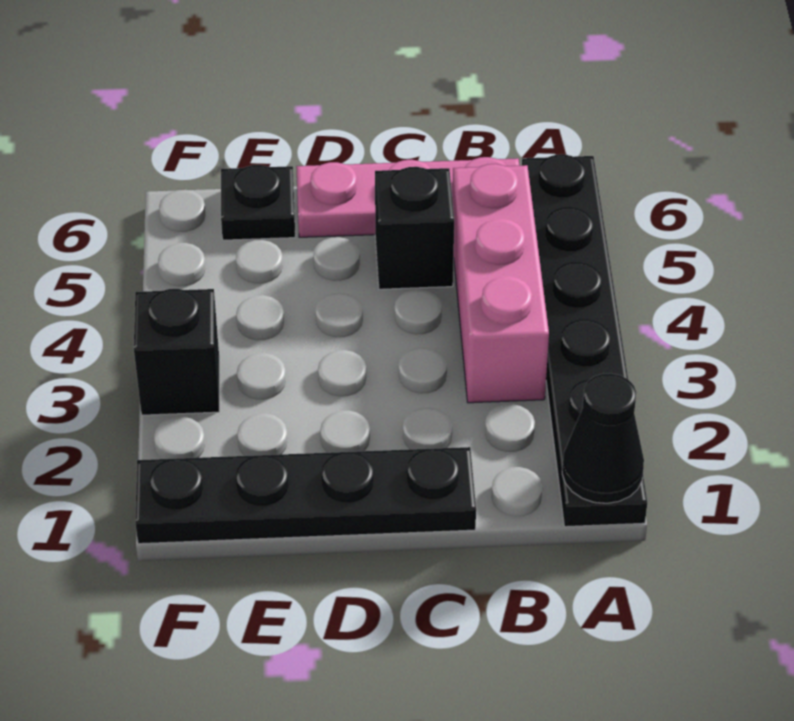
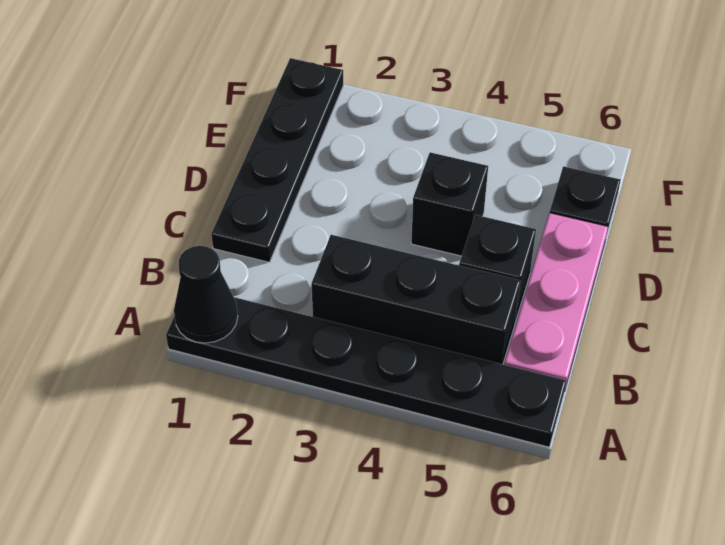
pink 1x3 brick [452,164,549,403] -> black 1x3 brick [311,235,520,364]
black 1x1 brick [134,289,219,415] -> black 1x1 brick moved to [411,152,488,256]

